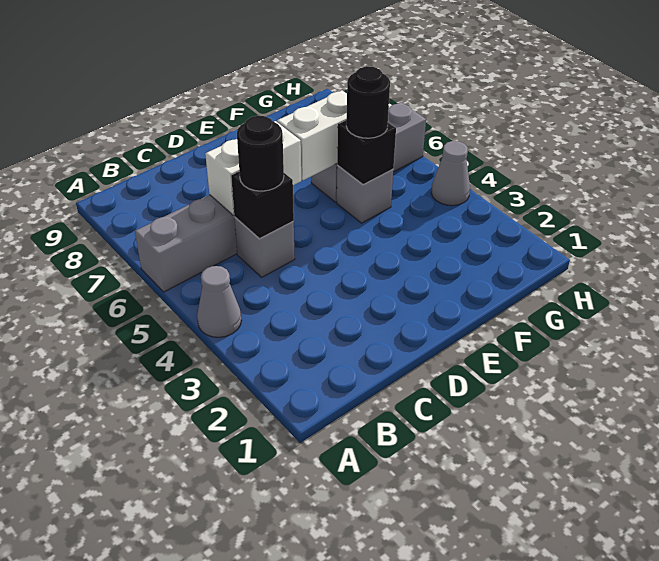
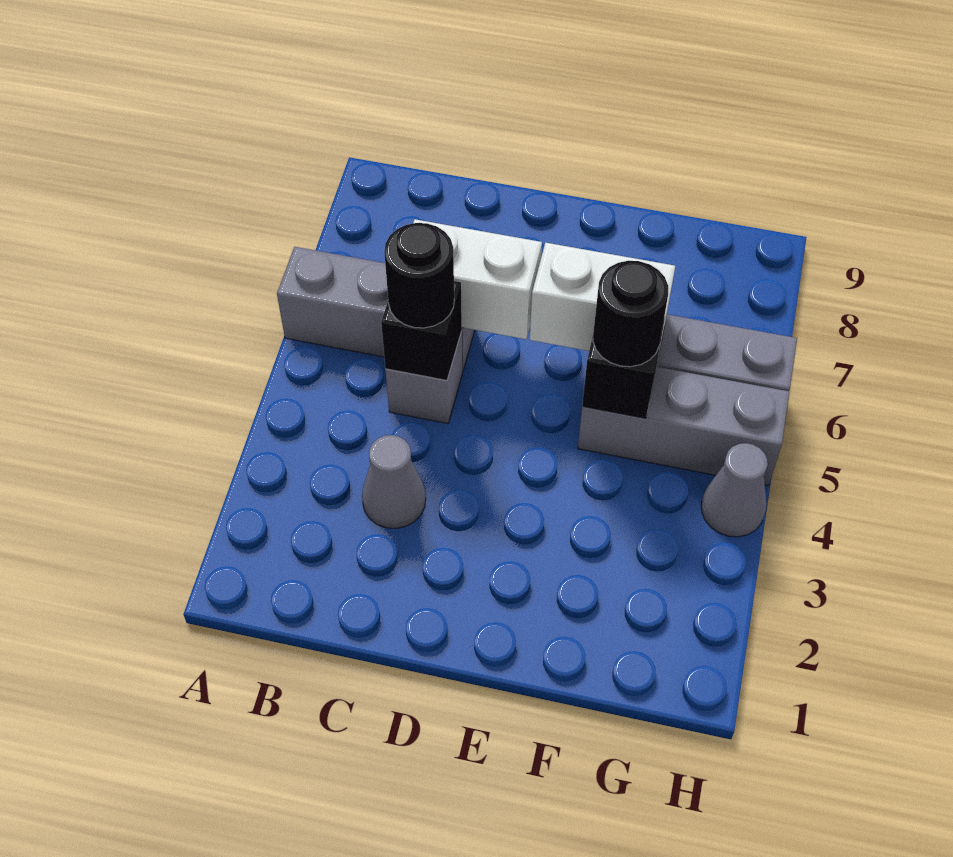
grey 1x1 cone [197,266,241,337] -> grey 1x1 cone moved to [362,435,426,529]
grey 1x1 brick [337,165,393,223] -> grey 1x3 brick [578,367,789,486]

